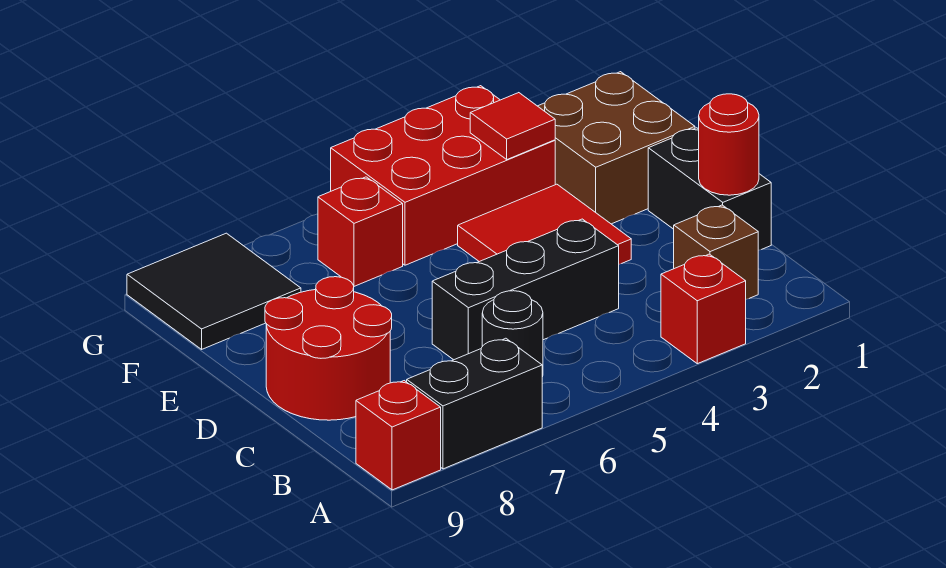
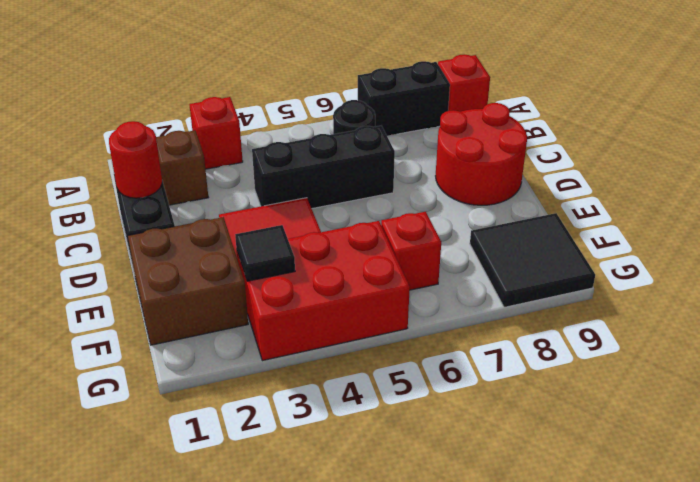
red 1x1 tile [470,93,555,159] -> black 1x1 tile [235,225,295,281]

